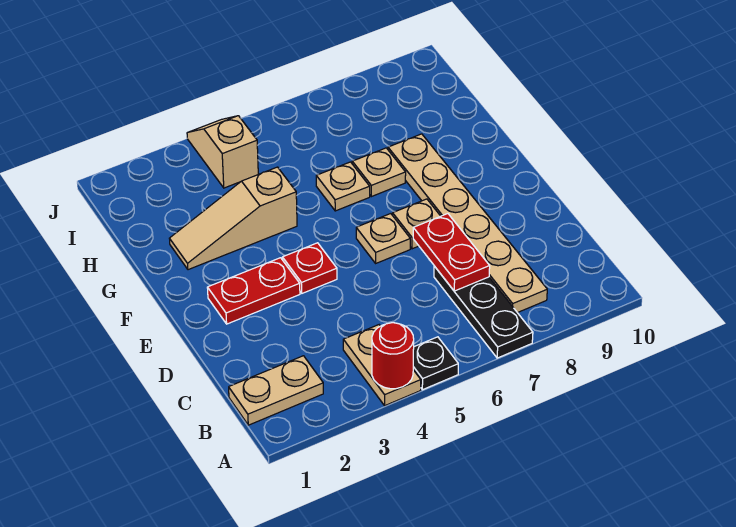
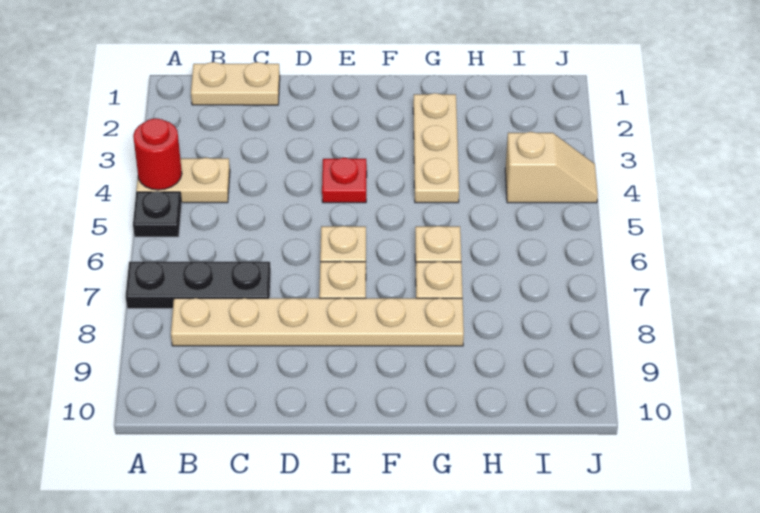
tan 1x2 plate [229,356,323,425] -> tan 1x2 plate turned to [191,62,280,105]
red 1x2 plate [413,214,490,291] -> none
red 1x2 plate [207,258,300,324] -> none
tan 1x3 slope [169,167,297,270] -> tan 1x3 plate [413,93,459,203]

